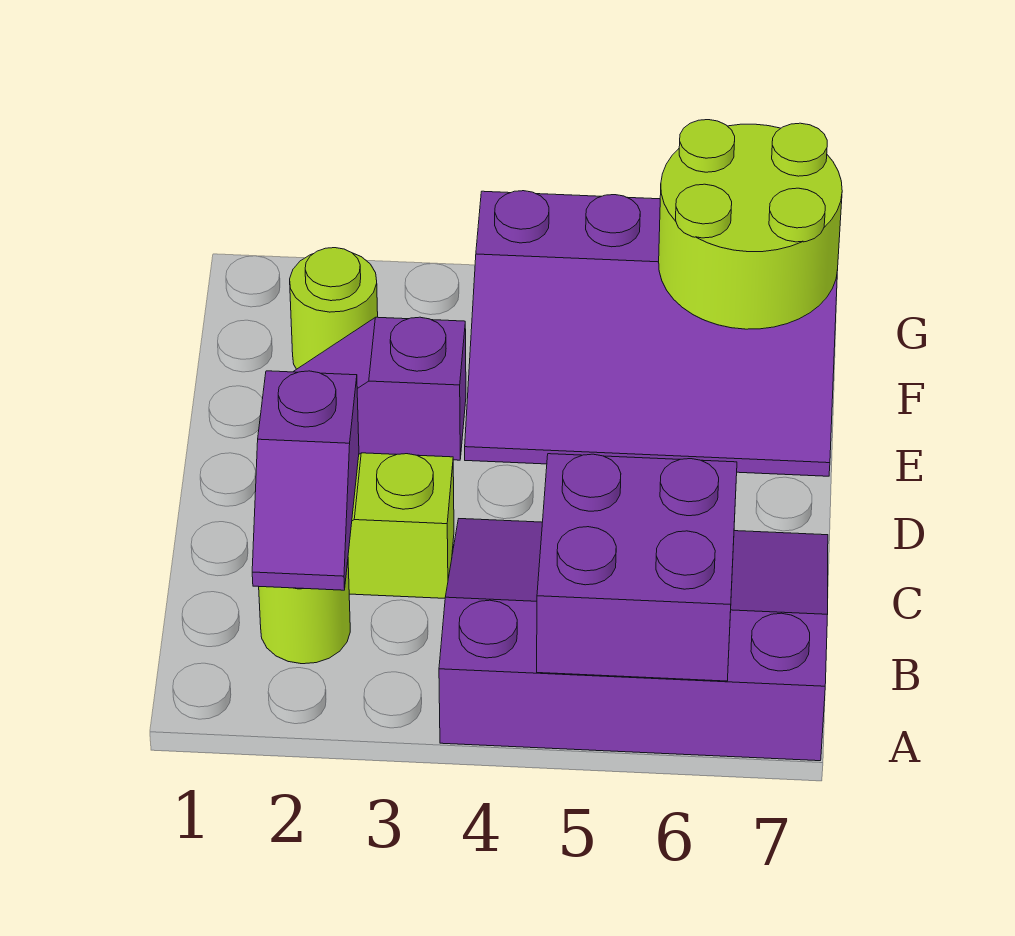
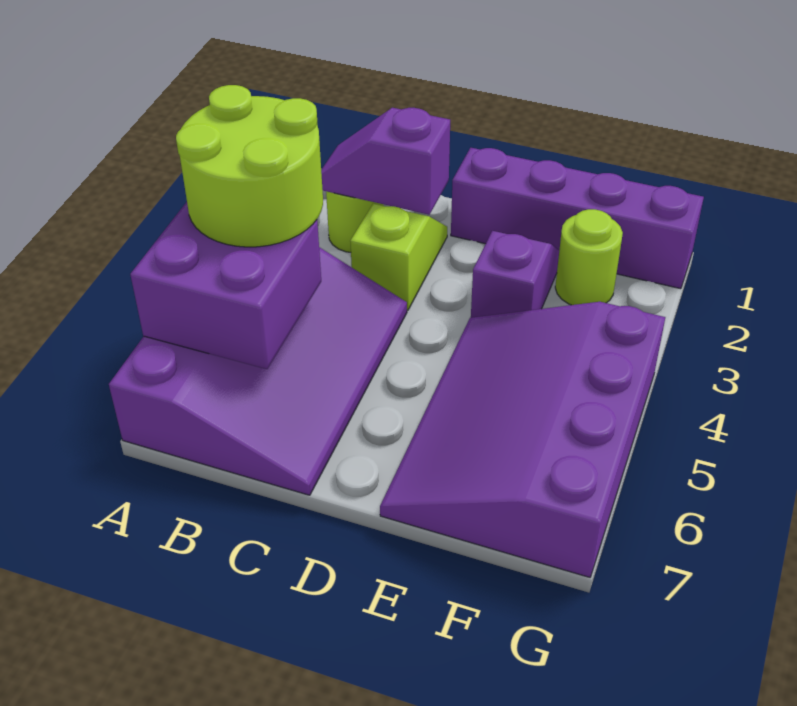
none -> purple 1x4 brick [451,148,704,289]
lime 2x2 round brick [659,120,842,329] -> lime 2x2 round brick moved to [176,85,323,247]

